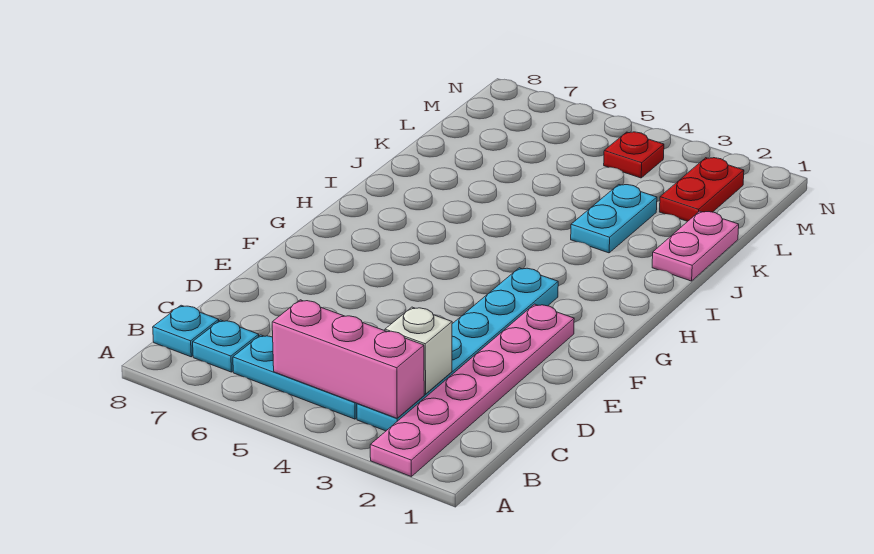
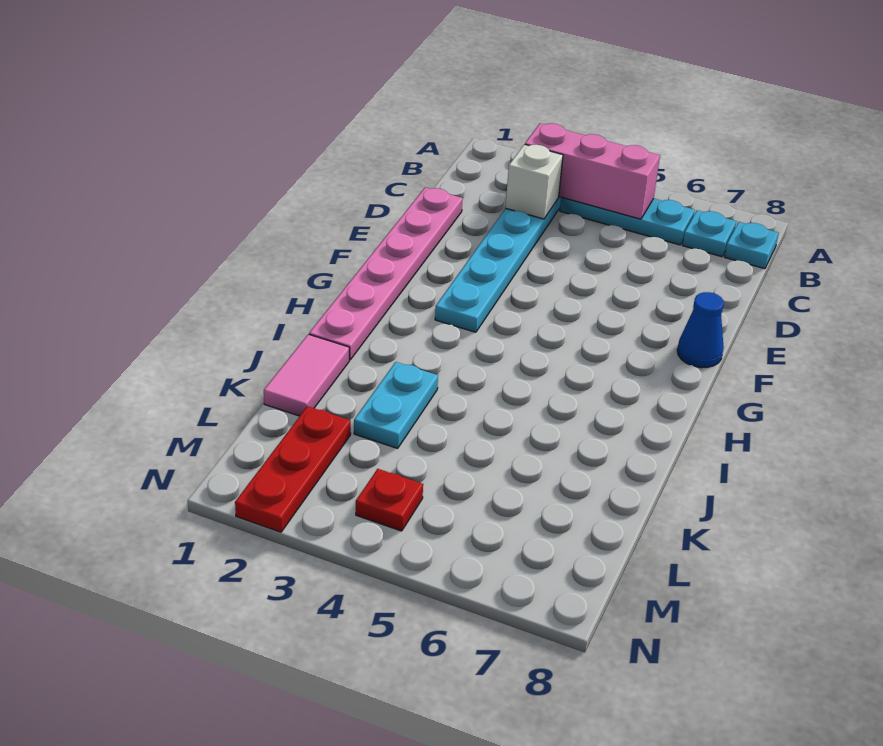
pink 1x6 plate [370,304,574,476] -> pink 1x6 plate moved to [309,187,463,360]
none -> blue 1x1 cone [677,292,724,368]
pink 1x2 plate [652,211,739,281] -> pink 1x2 tile [264,334,349,416]
red 1x2 plate [660,158,744,221] -> red 1x3 plate [235,406,351,532]

